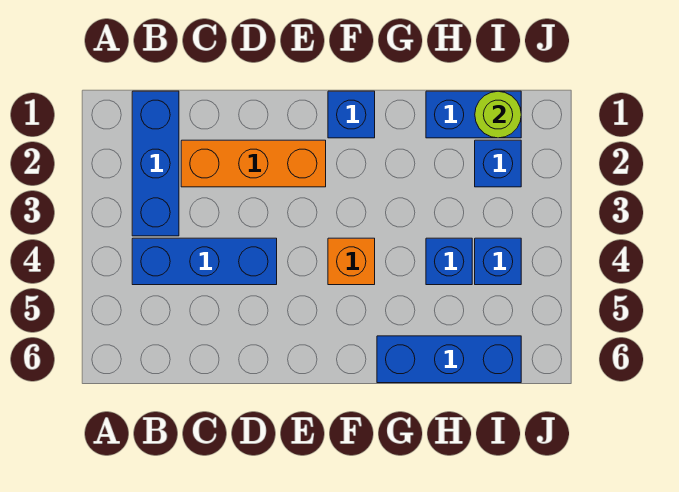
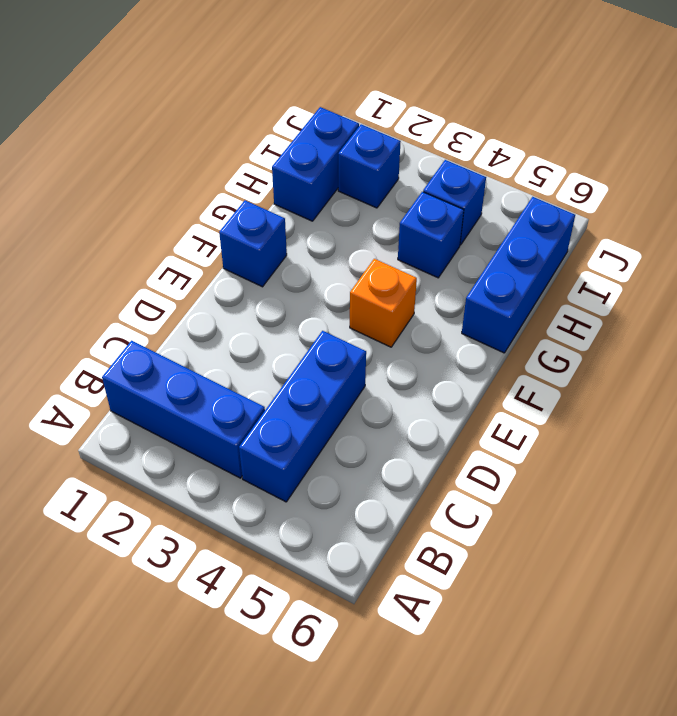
orange 1x3 brick [181,140,326,187] -> none
lime 1x1 round brick [475,91,521,138] -> none

